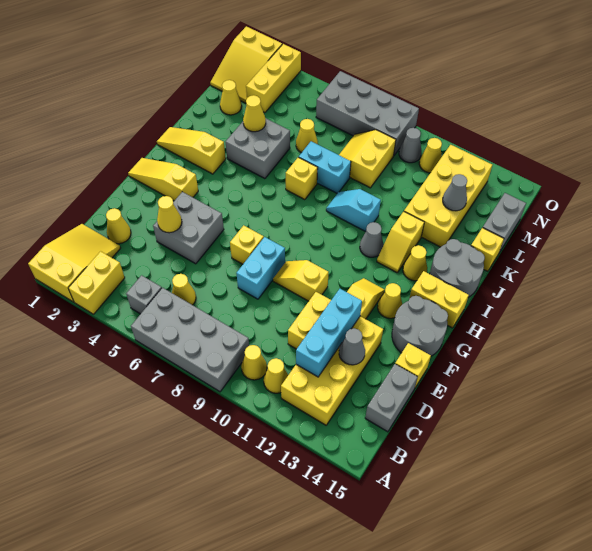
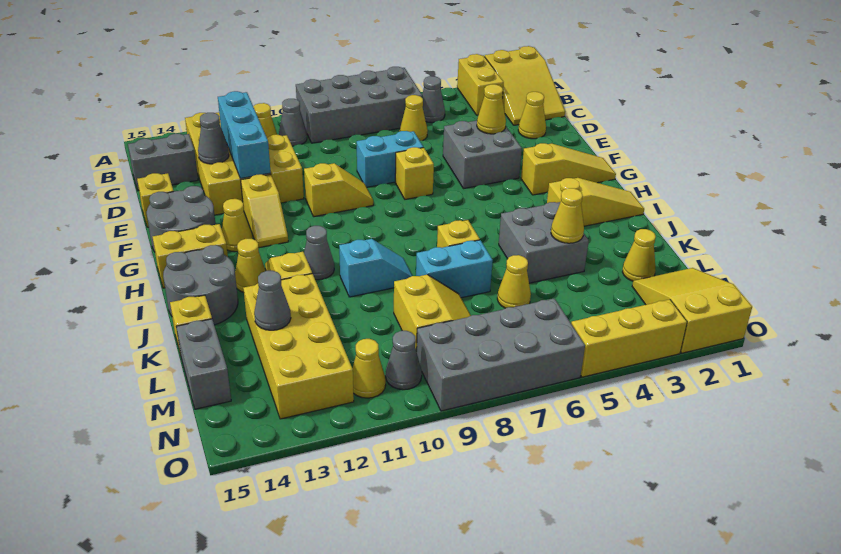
grey 1x1 brick [126,275,162,314] -> grey 1x1 cone [422,76,445,123]
yellow 1x1 cone [241,345,267,380] -> grey 1x1 cone [279,99,307,146]
grey 1x2 brick [365,364,417,432] -> grey 1x2 brick turned to [128,134,198,191]
cyan 1x2 brick [236,237,285,299] -> cyan 1x2 brick turned to [357,131,423,187]
yellow 1x3 brick [246,44,301,113] -> yellow 1x3 brick turned to [571,299,687,377]

